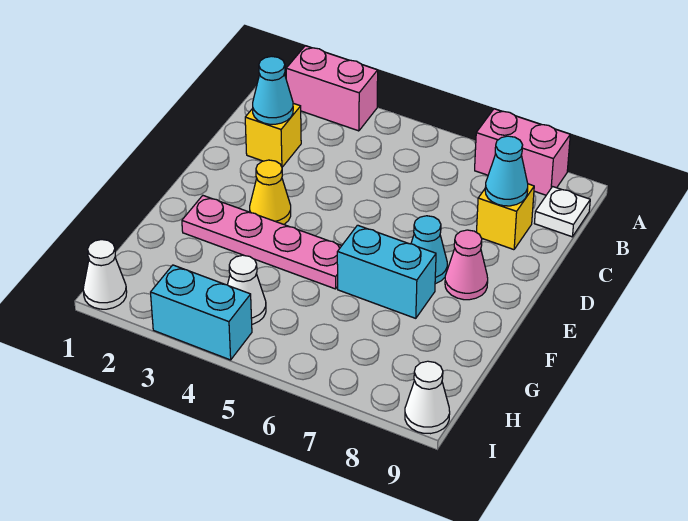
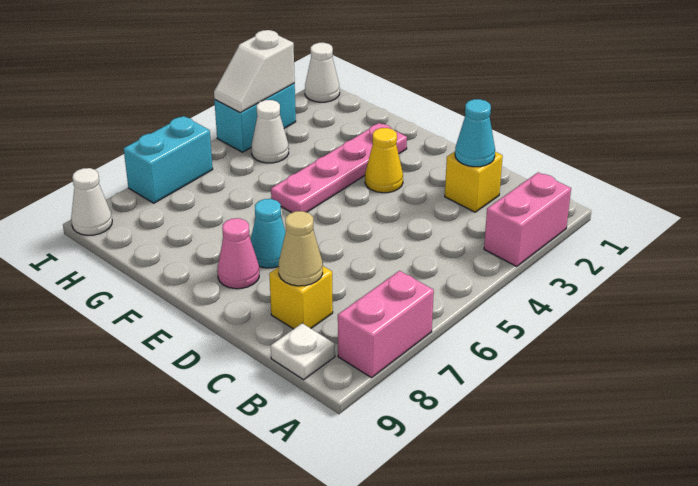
cyan 1x1 cone [485,136,528,206] -> tan 1x1 cone [279,211,323,286]
cyan 1x2 brick [337,225,436,318] -> cyan 1x2 brick moved to [124,116,213,203]
none -> white 1x2 slope [214,30,295,113]

